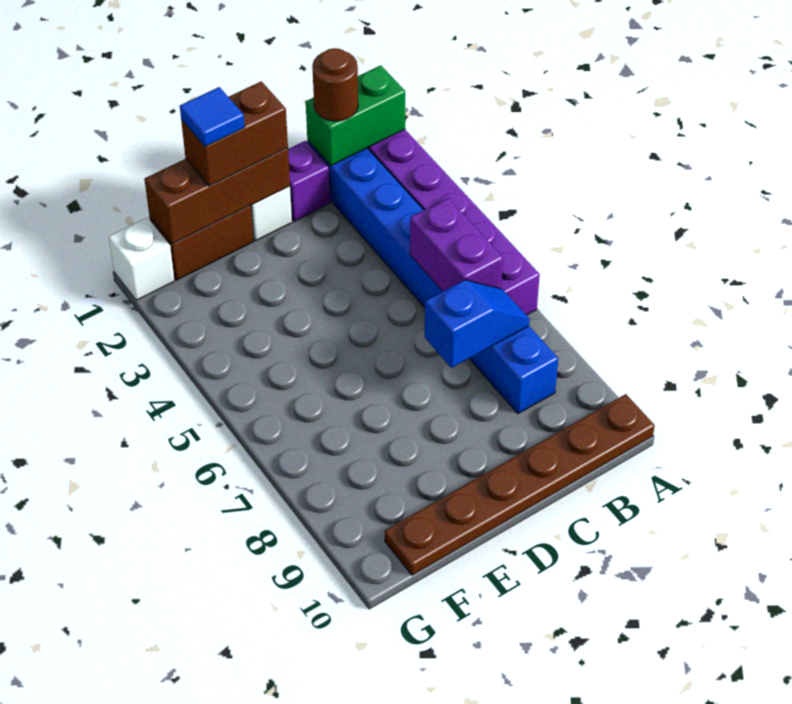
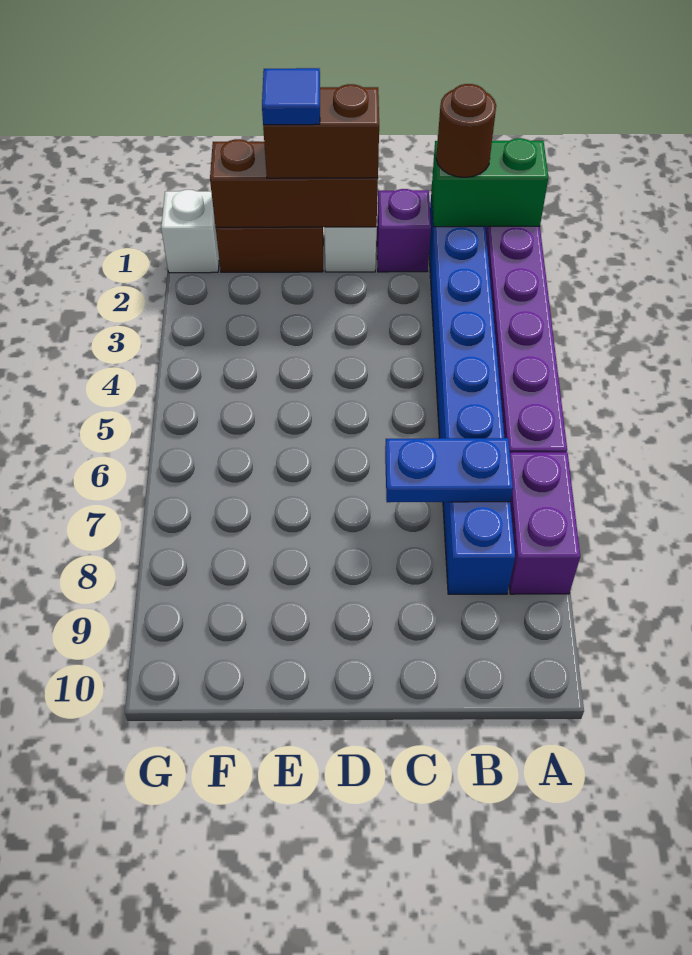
brown 1x6 plate [385,394,655,575] -> none
purple 1x2 brick [410,198,503,291] -> purple 1x2 brick moved to [509,452,580,594]
blue 1x2 slope [425,280,530,368] -> blue 1x2 plate [385,438,513,502]

